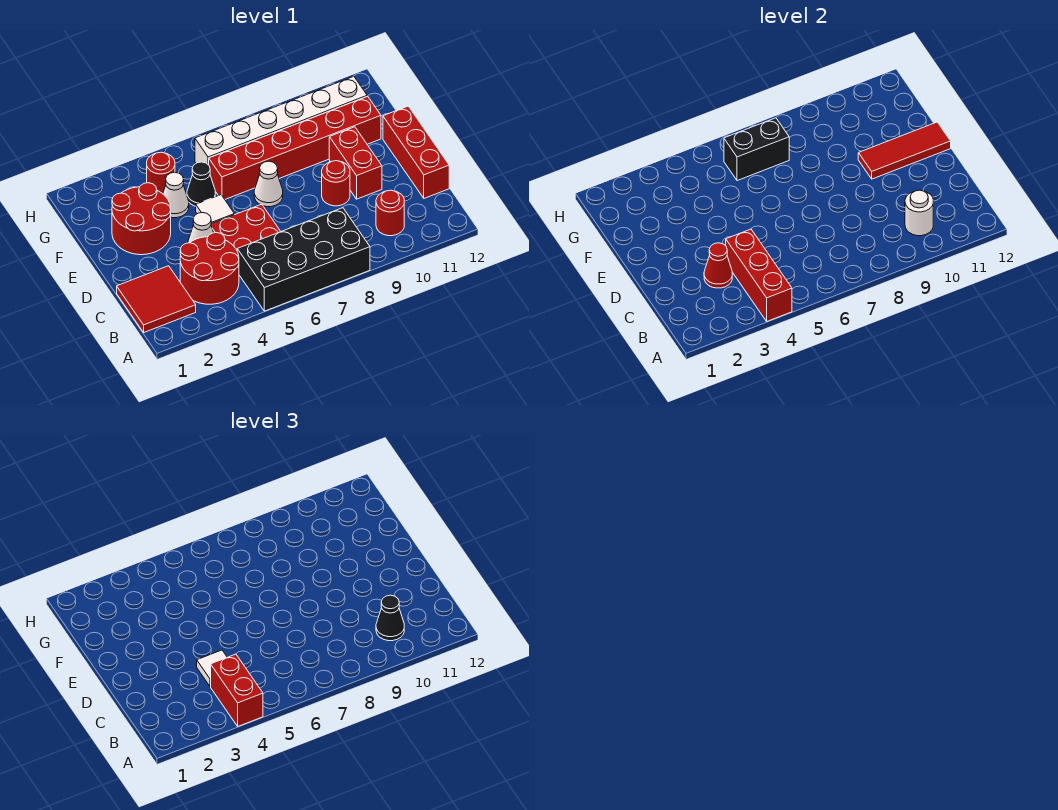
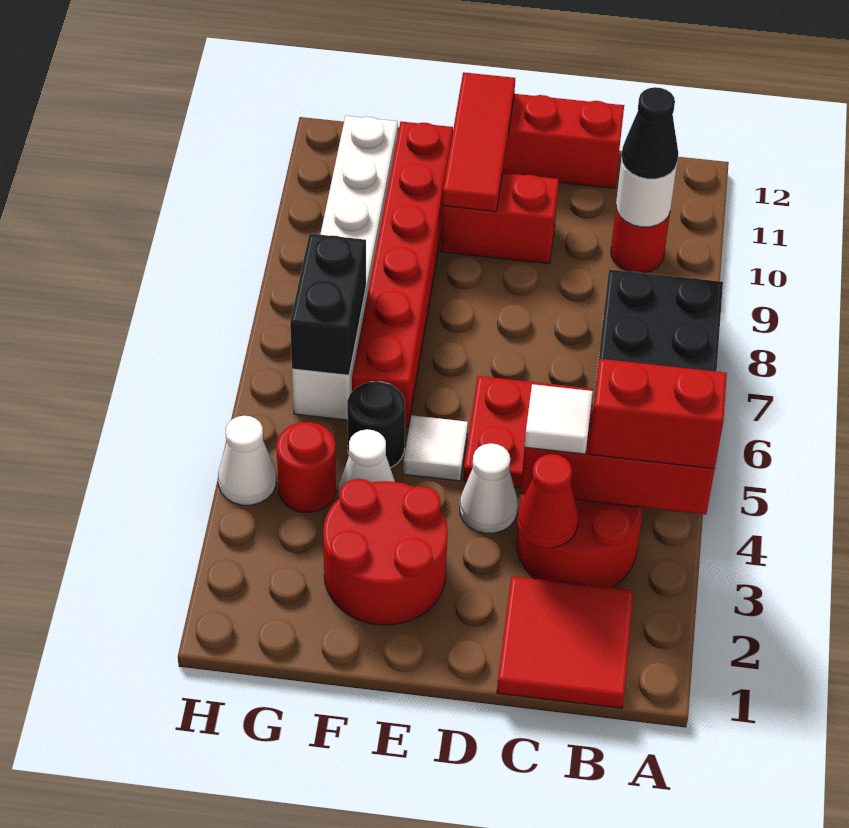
red 1x1 round brick [322,161,350,206] -> none
white 1x1 cone [254,161,283,207] -> white 1x1 cone moved to [218,416,276,505]
black 1x1 cone [187,162,215,206] -> black 1x1 round brick [347,382,405,468]

